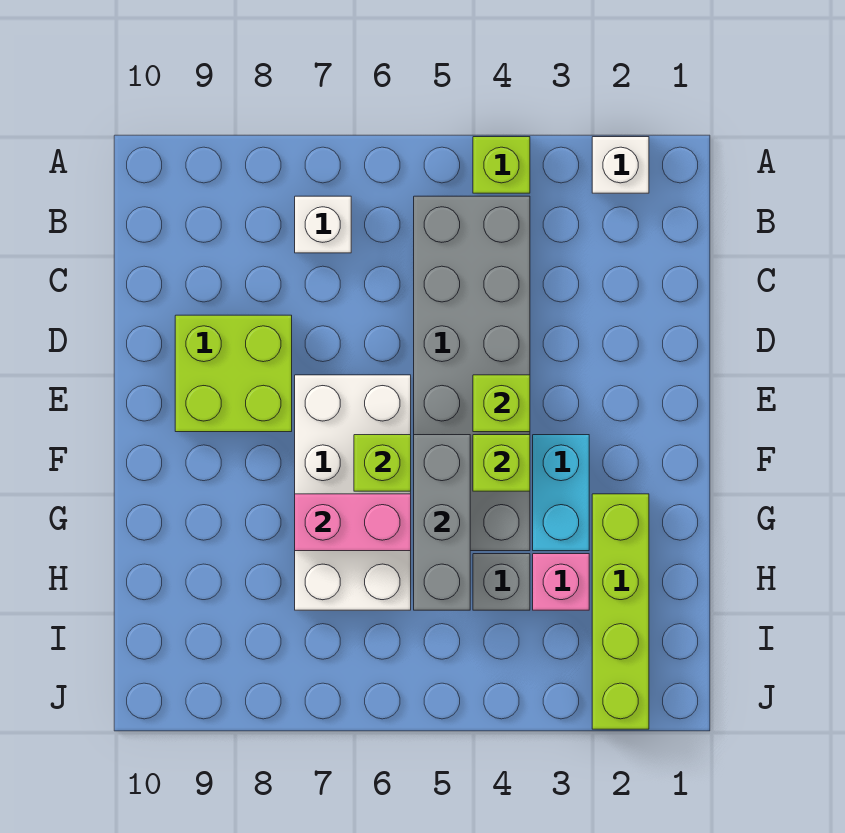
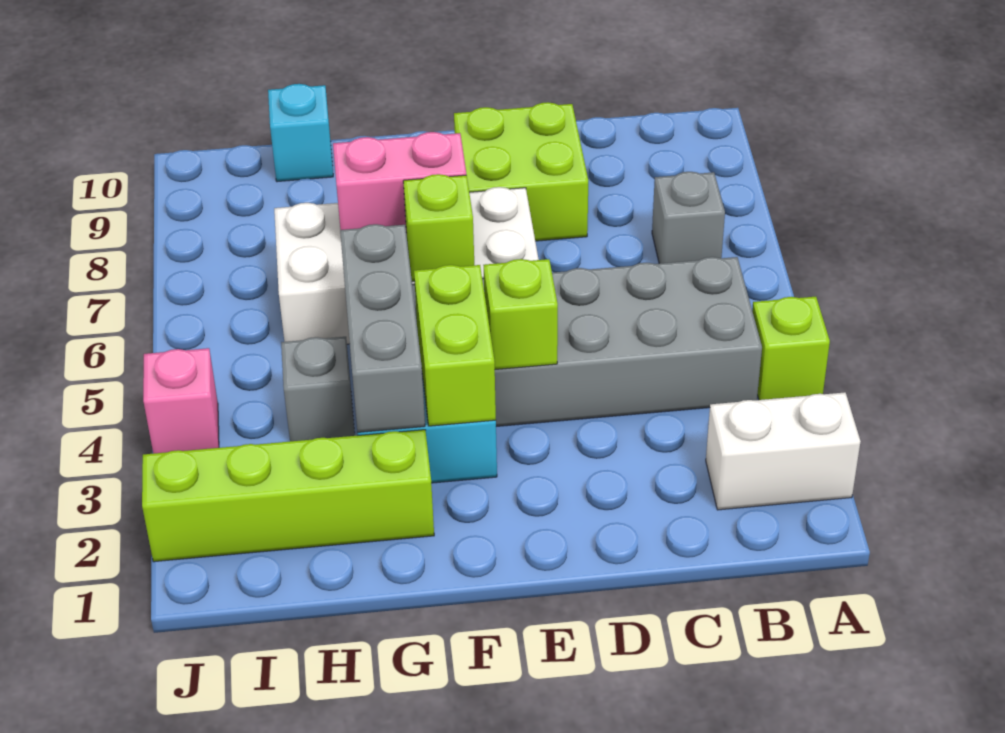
white 1x1 brick [592,137,649,193] -> white 1x2 brick [706,392,861,510]
white 1x1 brick [295,196,351,253] -> grey 1x1 brick [652,172,725,264]
lime 1x1 brick [473,435,530,491] -> lime 1x2 brick [414,265,496,426]
grey 1x3 brick [414,435,470,610] -> grey 1x3 brick turned to [340,224,425,432]
pink 1x2 brick [295,494,411,551] -> pink 1x2 brick turned to [333,132,466,235]
pink 1x1 brick [533,554,589,610] -> pink 1x1 brick moved to [143,348,219,454]
none -> cyan 1x1 brick [268,84,333,182]

